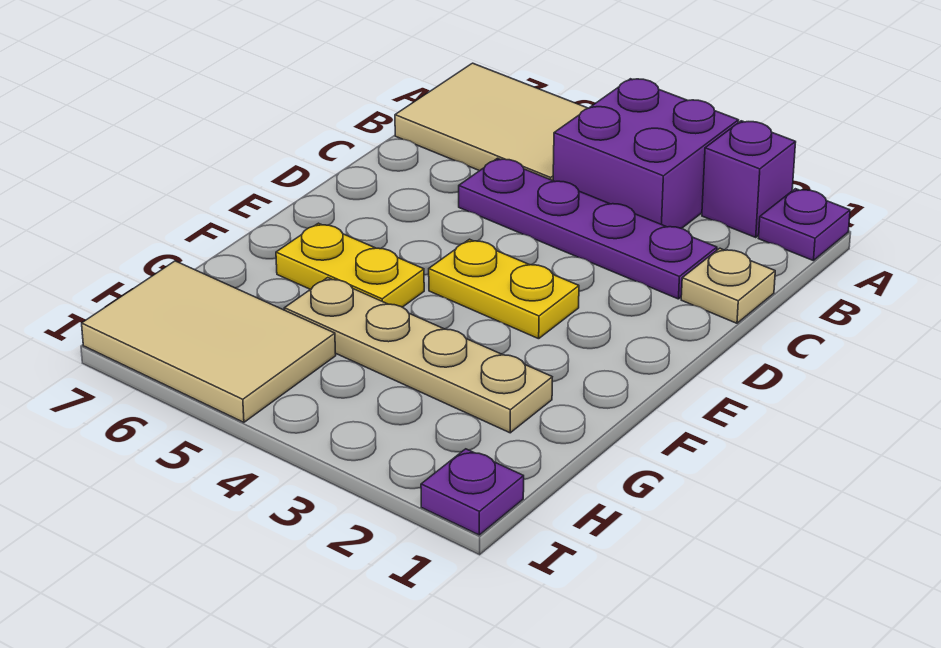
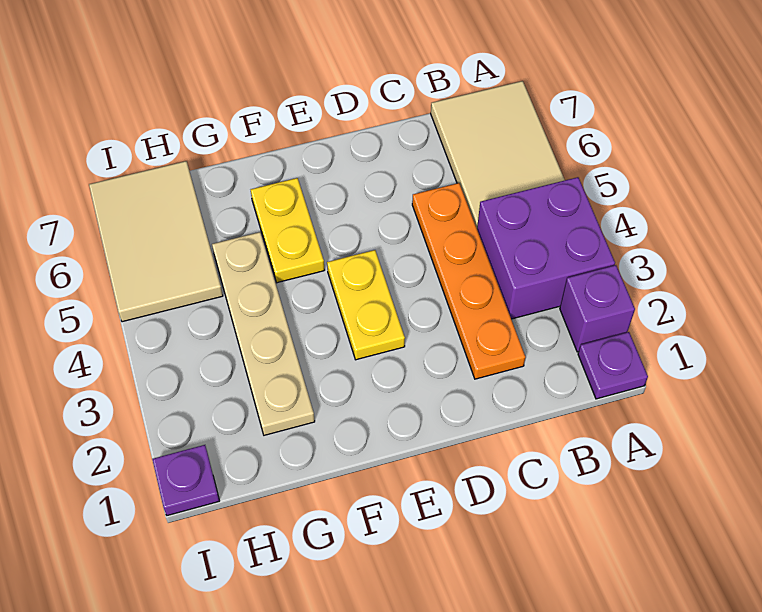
tan 1x1 plate [681,248,775,323] -> none
purple 1x4 plate [459,158,717,299] -> orange 1x4 plate [412,183,526,379]

